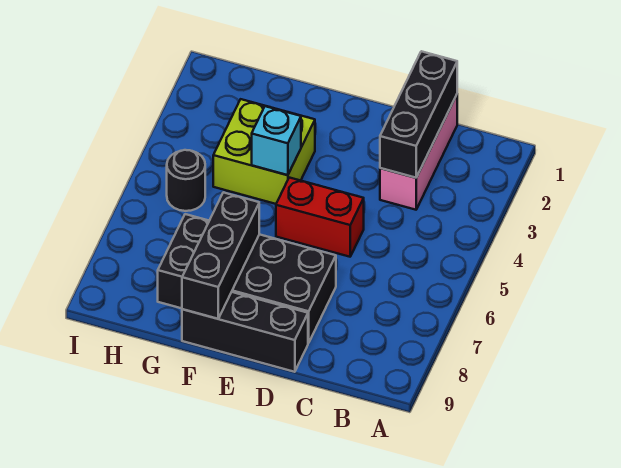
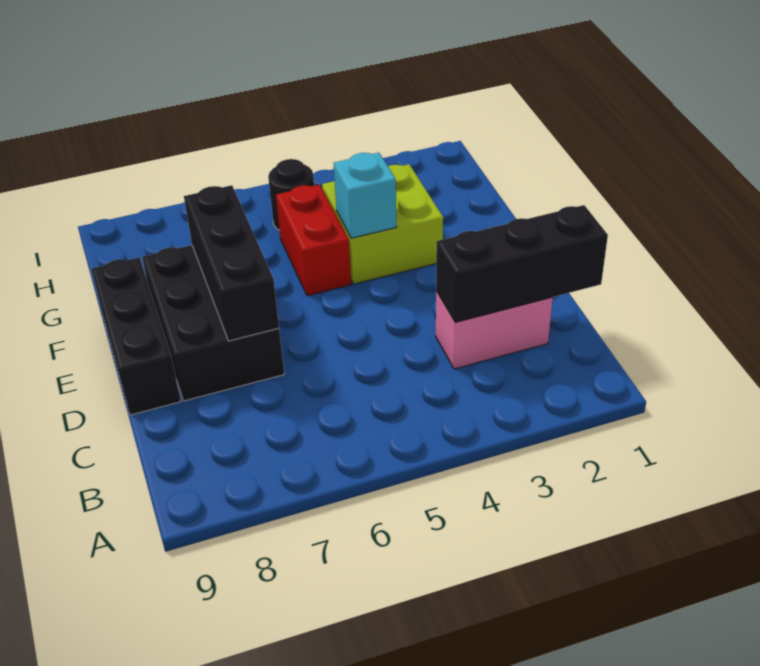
pink 1x3 brick [380,95,457,210] -> pink 1x2 brick [436,291,553,369]
red 1x2 brick [276,178,364,257] -> red 1x2 brick moved to [276,185,351,296]
black 2x4 brick [158,214,336,343] -> black 2x3 brick [142,245,284,401]
black 1x3 brick [182,192,259,319] -> black 1x3 brick turned to [184,185,279,341]

